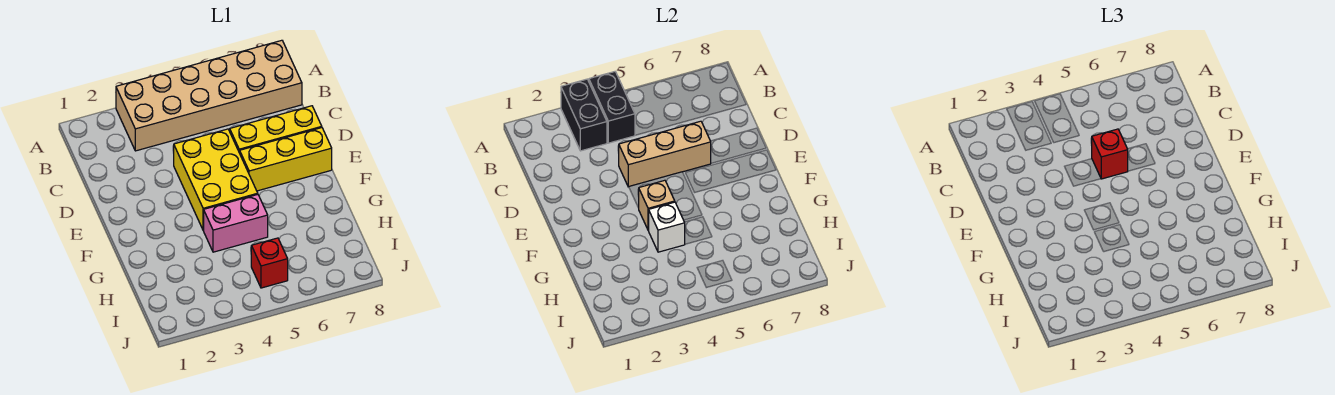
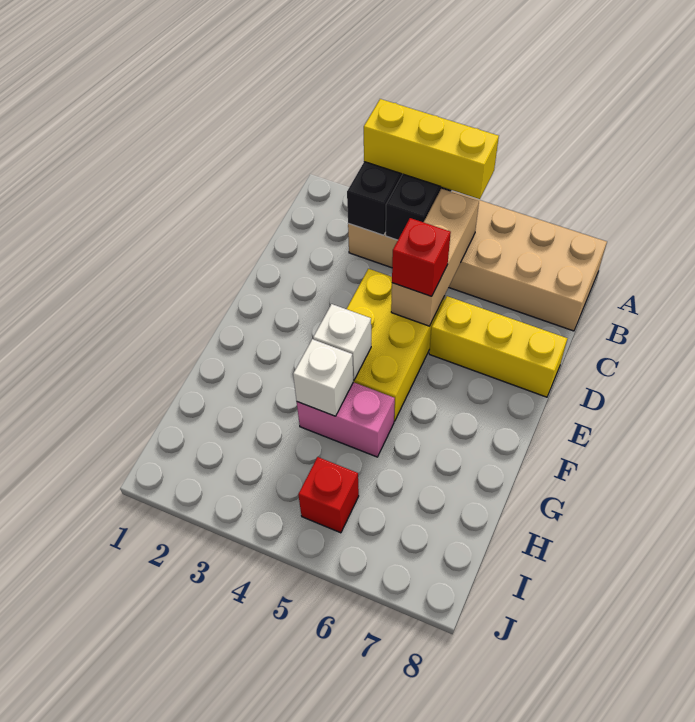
tan 1x3 brick [619,121,711,187] -> tan 1x3 brick turned to [391,189,479,326]
yellow 1x3 brick [240,128,332,191] -> yellow 1x3 brick moved to [364,99,499,199]
tan 1x1 brick [639,180,675,230] -> white 1x1 brick [313,304,371,380]

